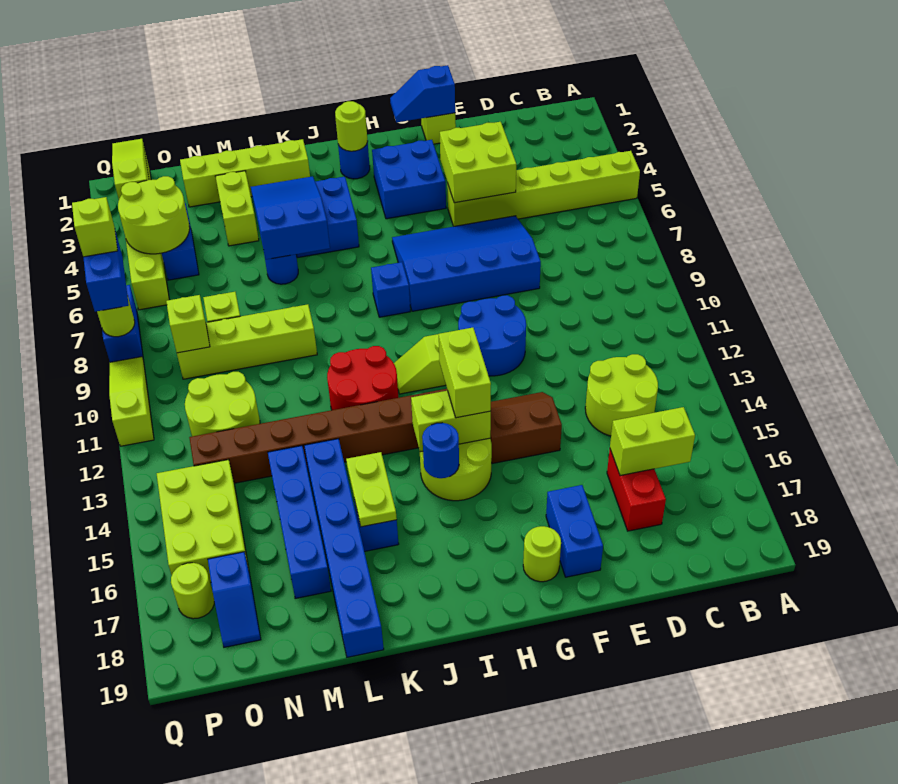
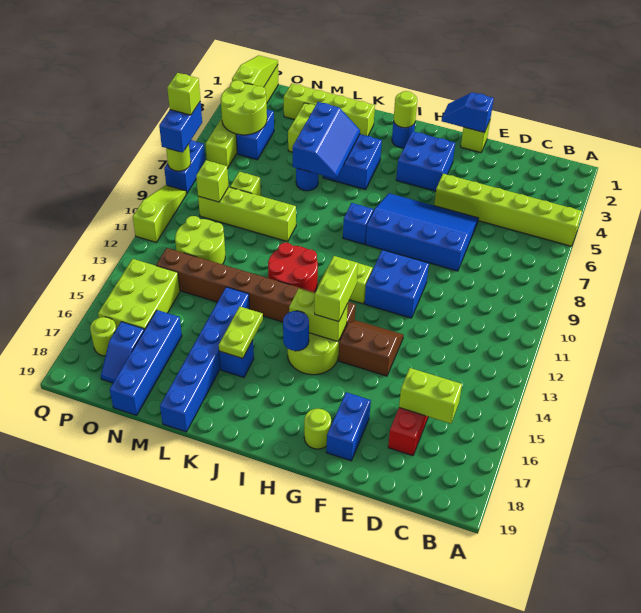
lime 2x2 round brick [585,354,658,436] -> none
lime 2x2 brick [440,122,516,203] -> none
blue 2x2 round brick [458,295,526,376] -> blue 2x2 brick [365,250,429,318]
blue 2x3 slope [251,176,330,259] -> blue 2x3 slope turned to [293,102,360,179]
blue 1x4 brick [268,446,331,599] -> blue 1x4 brick moved to [110,310,182,415]

